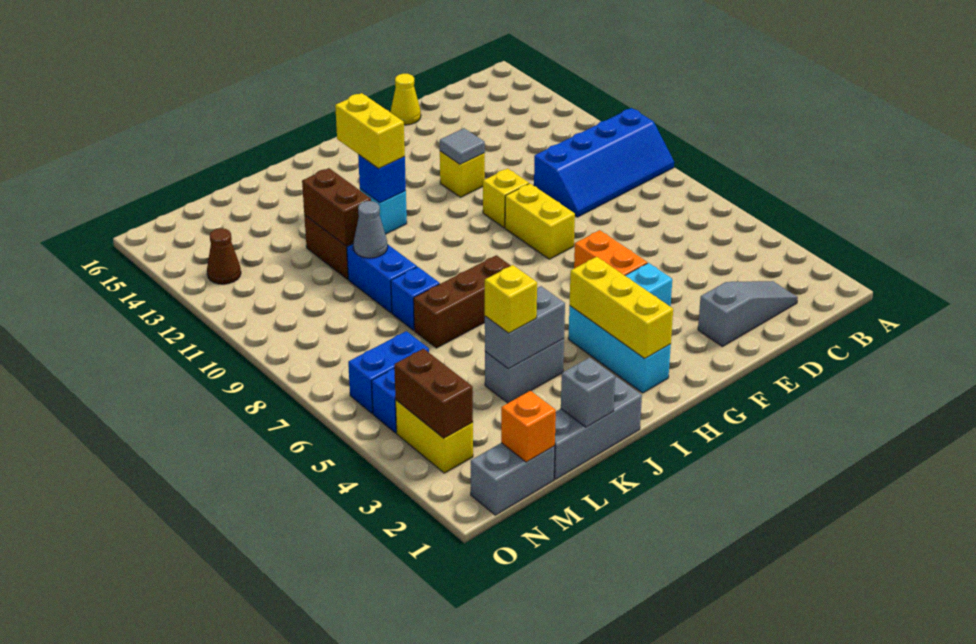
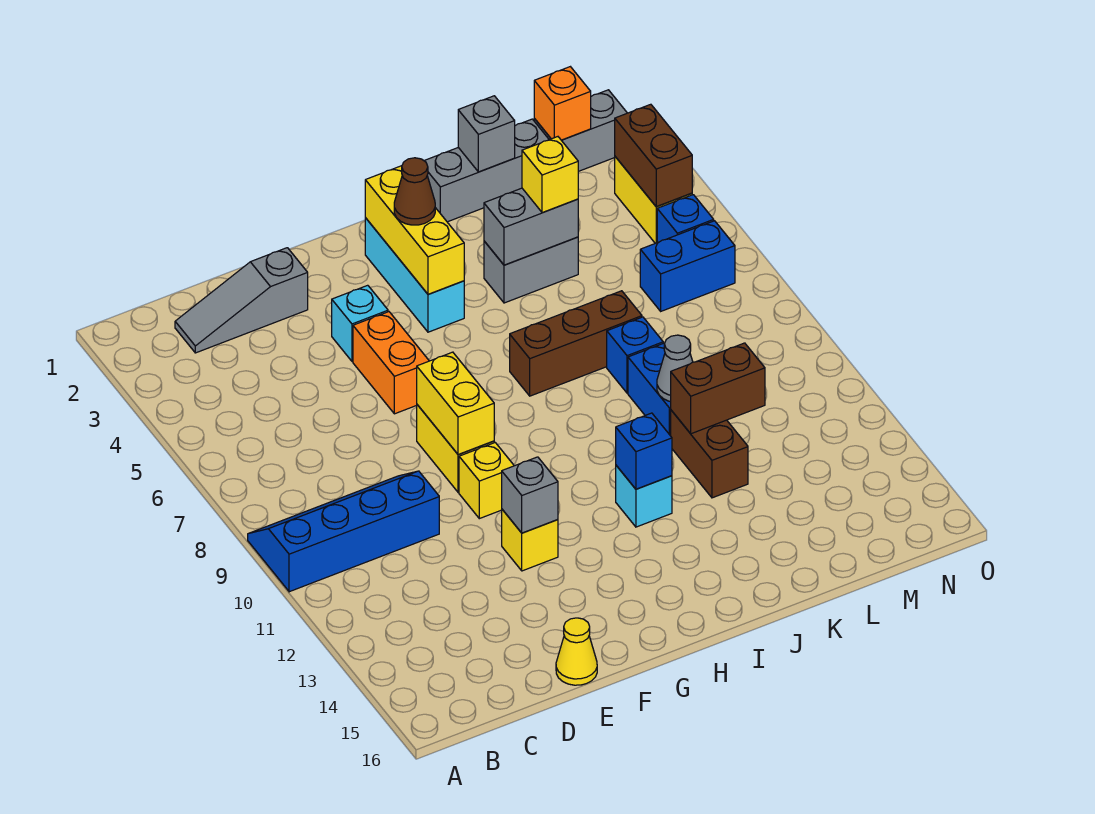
grey 1x1 tile [440,128,485,164] -> grey 1x1 brick [502,457,558,533]
yellow 1x2 brick [335,93,405,169] -> yellow 1x2 brick moved to [417,352,494,454]
brown 1x2 brick [302,168,371,246] -> brown 1x2 brick turned to [671,343,765,434]
brown 1x1 cone [207,228,241,284] -> brown 1x1 cone moved to [394,158,435,225]

